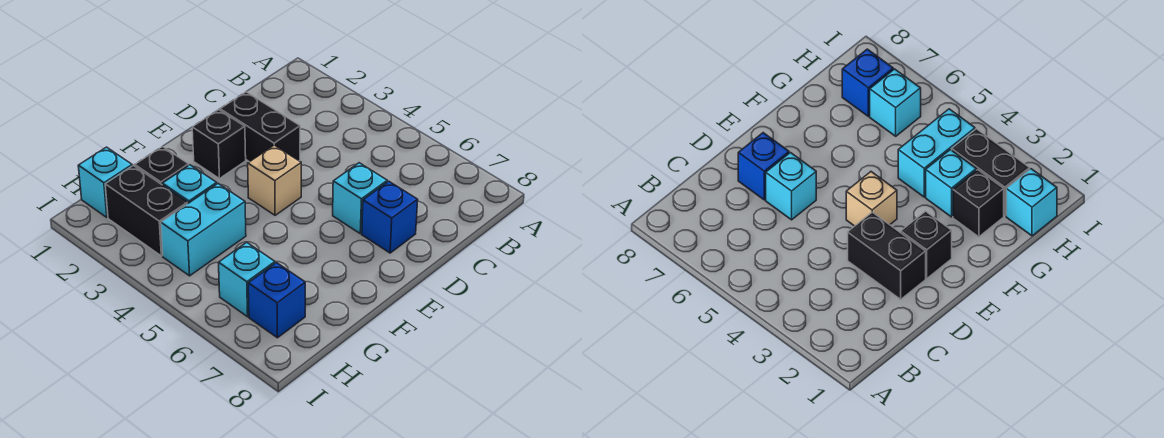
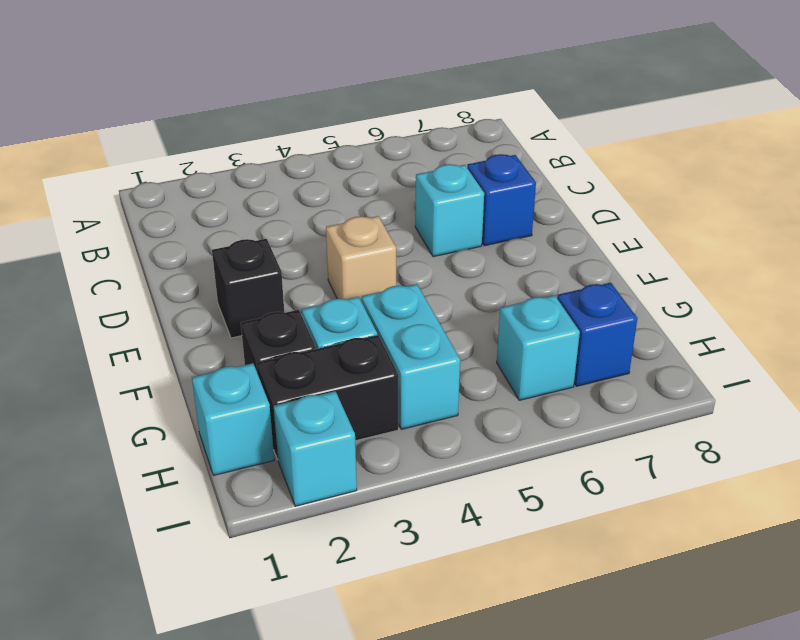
black 1x2 brick [220,92,300,162] -> none
none -> cyan 1x1 brick [274,391,357,506]

